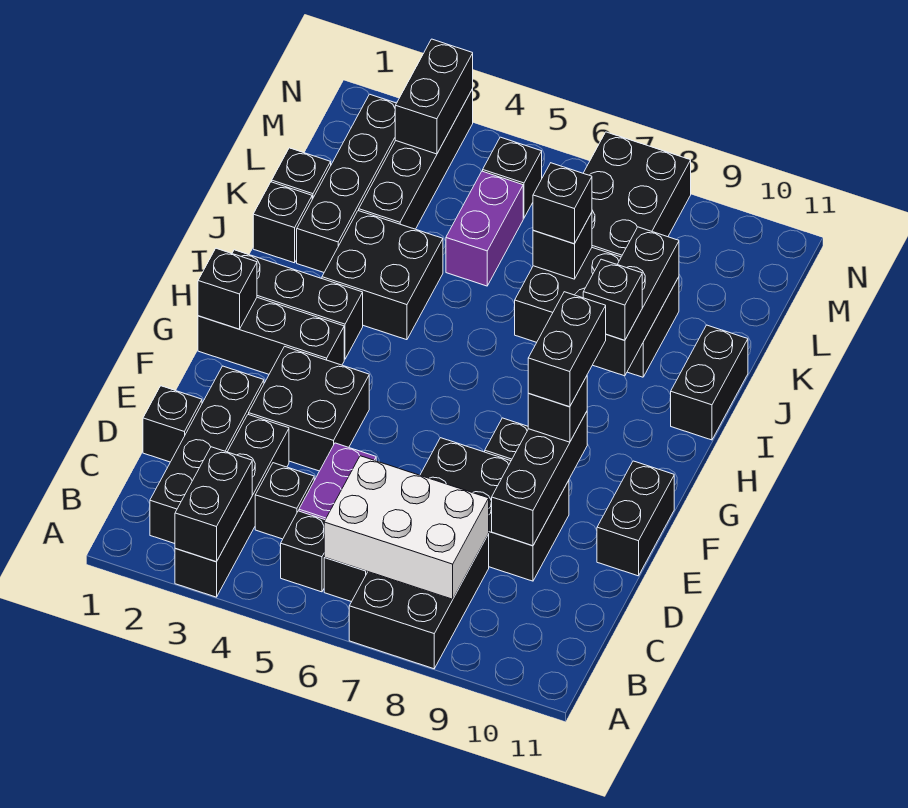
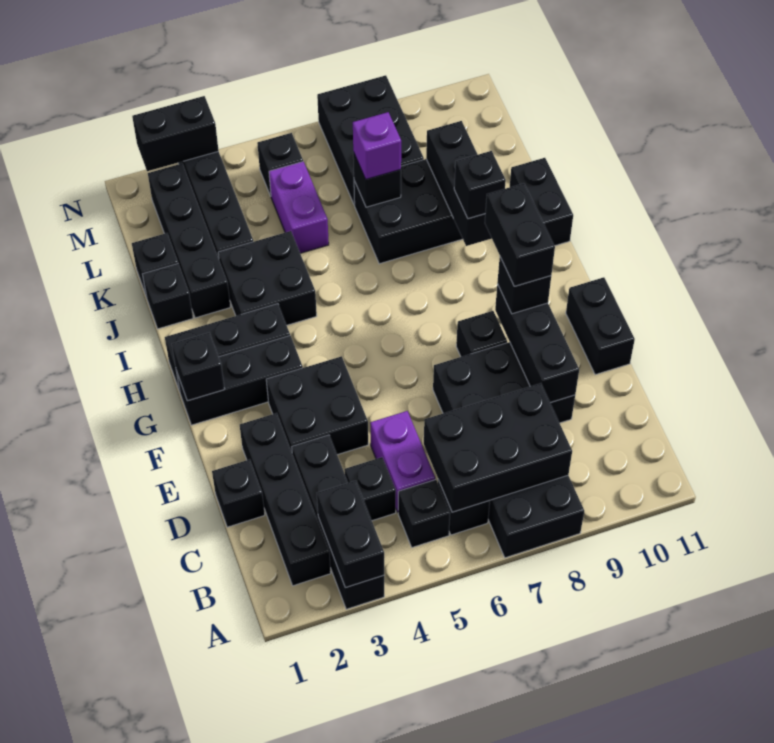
white 2x3 brick [324,456,489,599] -> black 2x3 brick [424,383,572,512]
black 1x1 brick [533,163,592,244] -> purple 1x1 brick [353,112,401,179]
black 1x2 brick [395,39,473,154] -> black 1x2 brick turned to [132,96,219,171]

